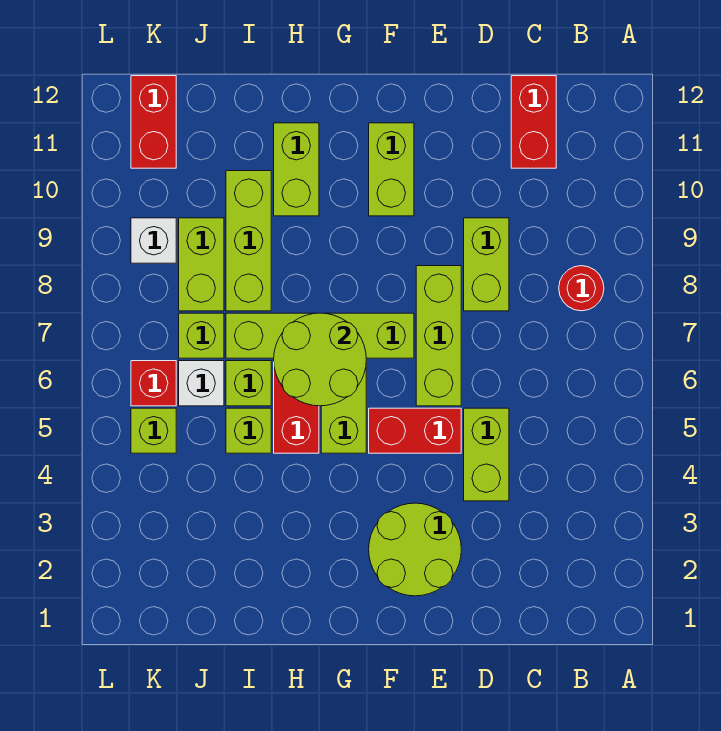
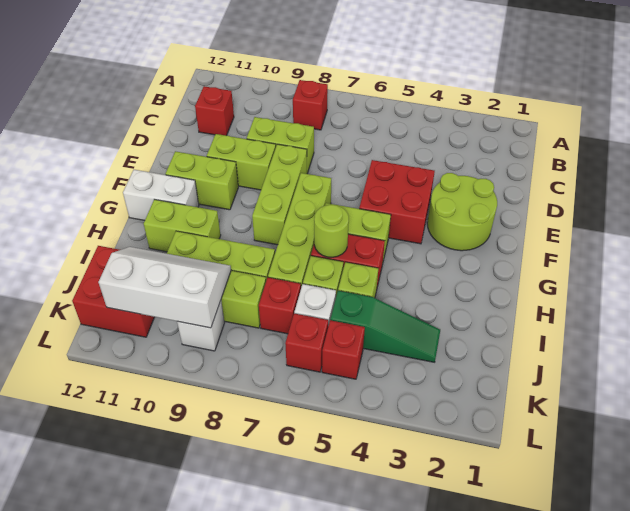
red 1x1 round brick [559,266,604,311] -> red 1x1 brick [293,80,328,130]
red 1x2 brick [511,76,556,168] -> red 1x1 brick [195,86,234,136]
lime 1x2 brick [464,408,509,501] -> lime 1x2 brick moved to [207,134,276,190]
red 1x2 brick [369,408,461,453] -> red 2x2 brick [359,160,435,244]
lime 1x3 brick [416,266,461,406] -> lime 1x3 brick turned to [252,144,307,245]
lime 2x2 round brick [274,313,366,406] -> lime 1x1 round brick [314,205,349,257]
none -> white 1x2 brick [123,170,199,221]
none -> green 1x3 slope [330,291,440,362]
lime 1x1 brick [179,313,224,358] -> red 1x1 brick [259,278,301,334]
none -> white 2x3 slope [98,247,231,328]
lime 1x1 brick [131,408,176,453] -> red 1x1 brick [322,320,365,379]
red 1x2 brick [131,76,176,168] -> red 2x2 brick [72,246,154,337]

